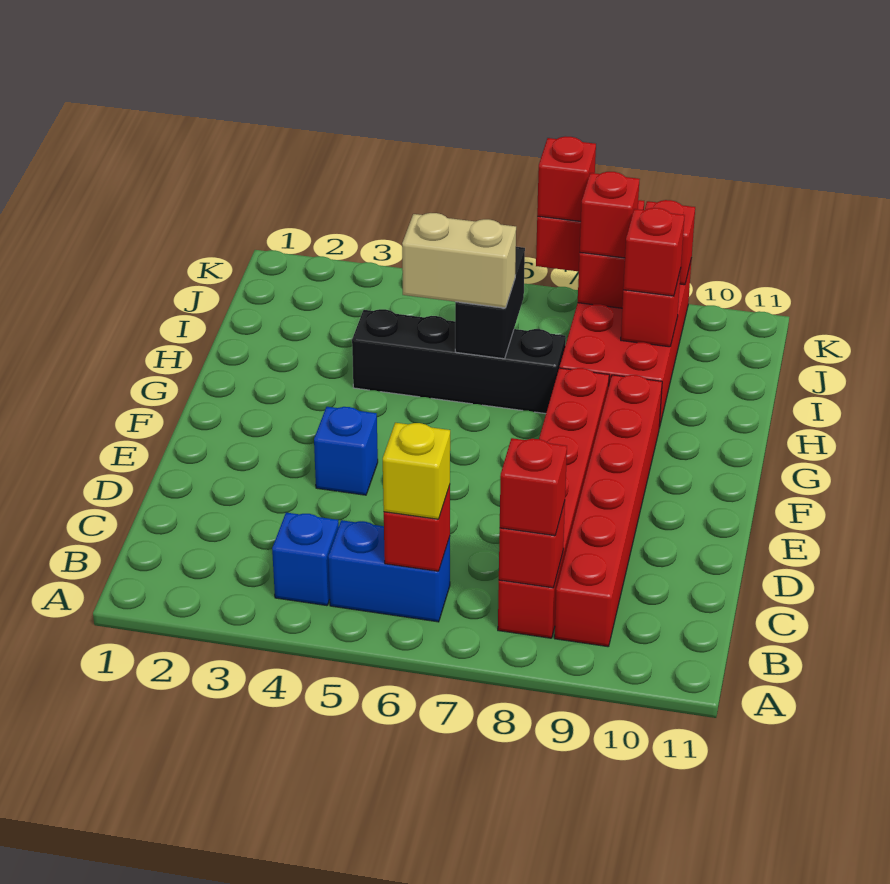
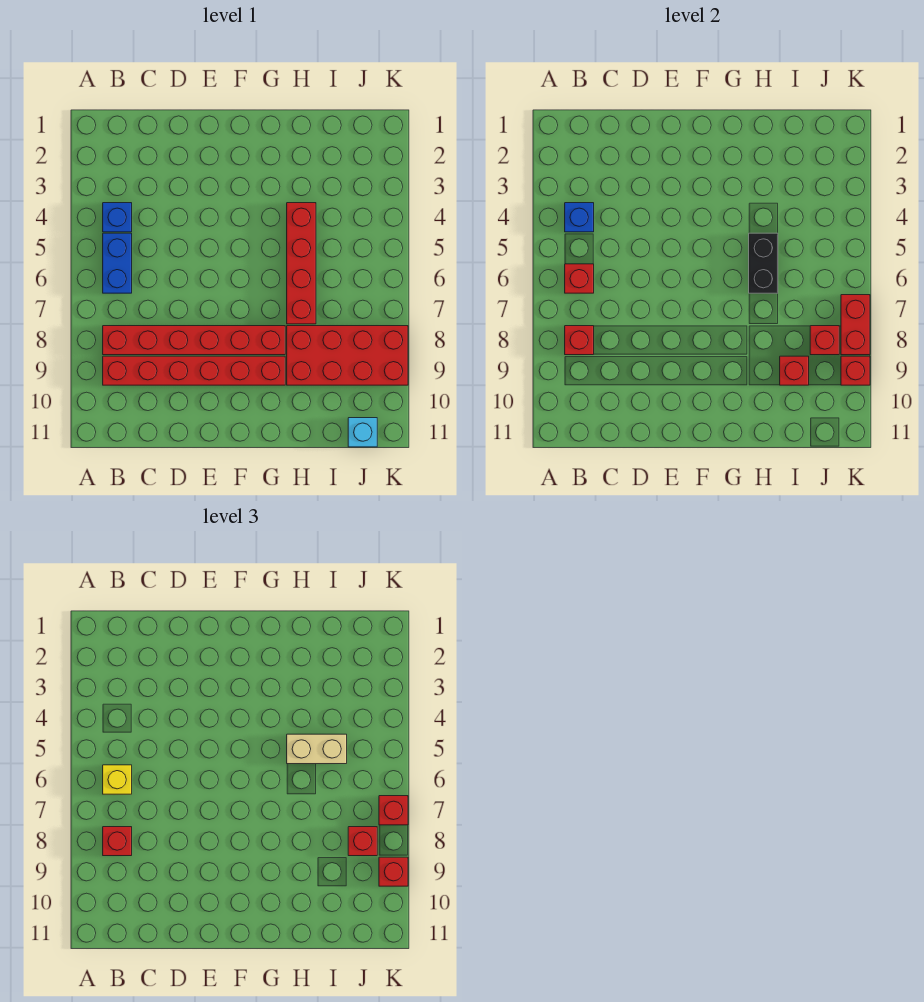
blue 1x1 brick [314,407,378,495] -> blue 1x1 brick moved to [565,203,594,232]
black 1x4 brick [352,309,566,414] -> red 1x4 brick [287,203,316,324]
tan 1x2 brick [402,213,516,308] -> tan 1x2 brick turned to [287,734,347,764]
black 1x2 brick [455,247,525,359] -> black 1x2 brick turned to [749,233,778,293]
red 1x1 brick [623,208,685,296] -> red 1x1 brick moved to [379,857,408,886]
none -> cyan 1x1 brick [348,418,377,447]

